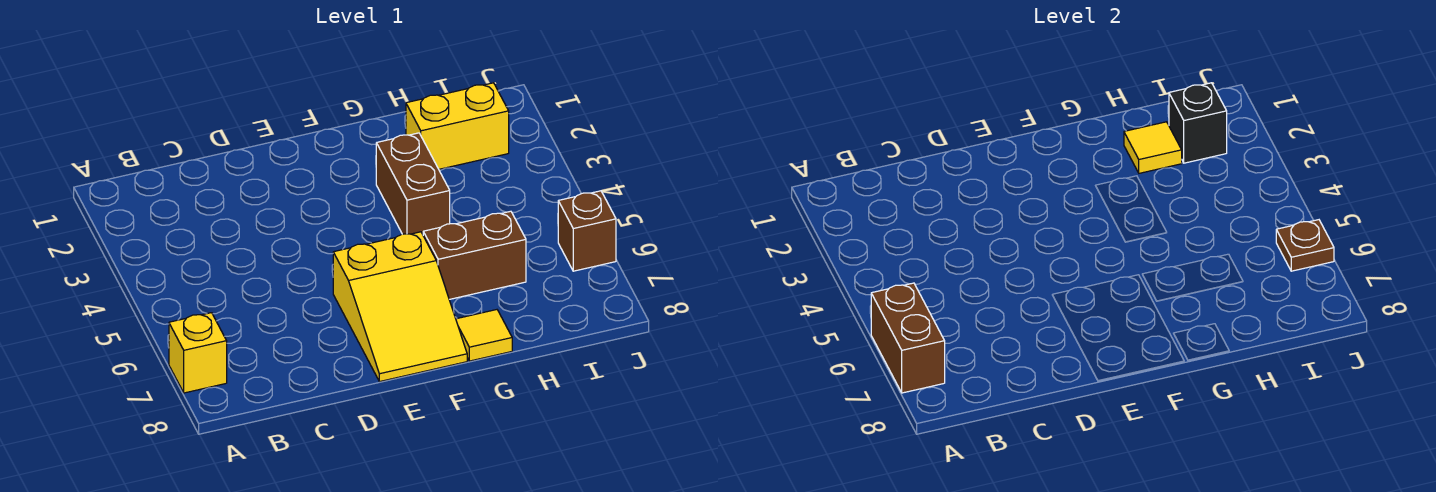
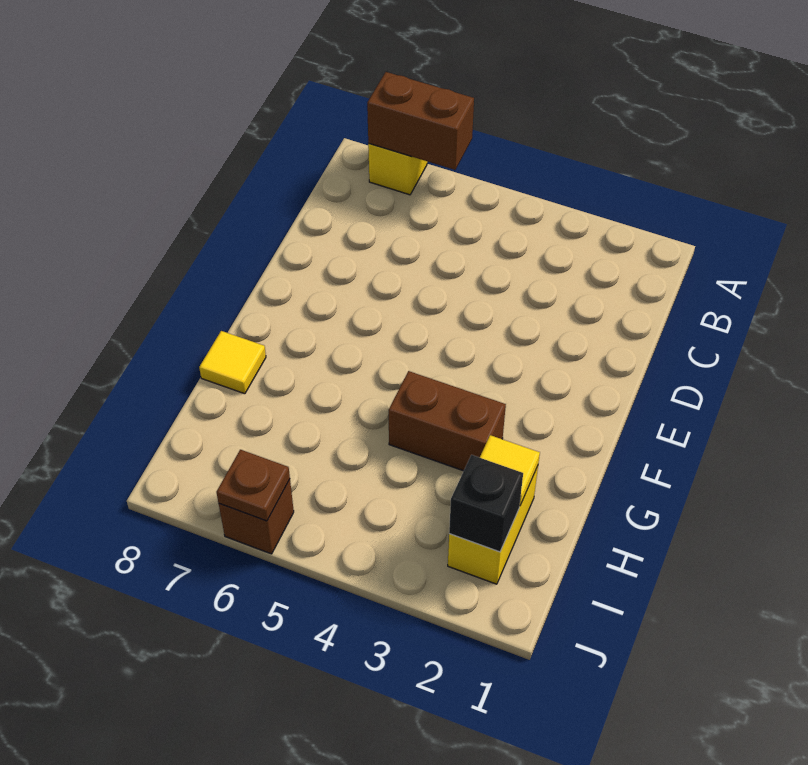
yellow 2x3 slope [333,232,467,382] -> none
brown 1x2 brick [423,211,526,299] -> none

